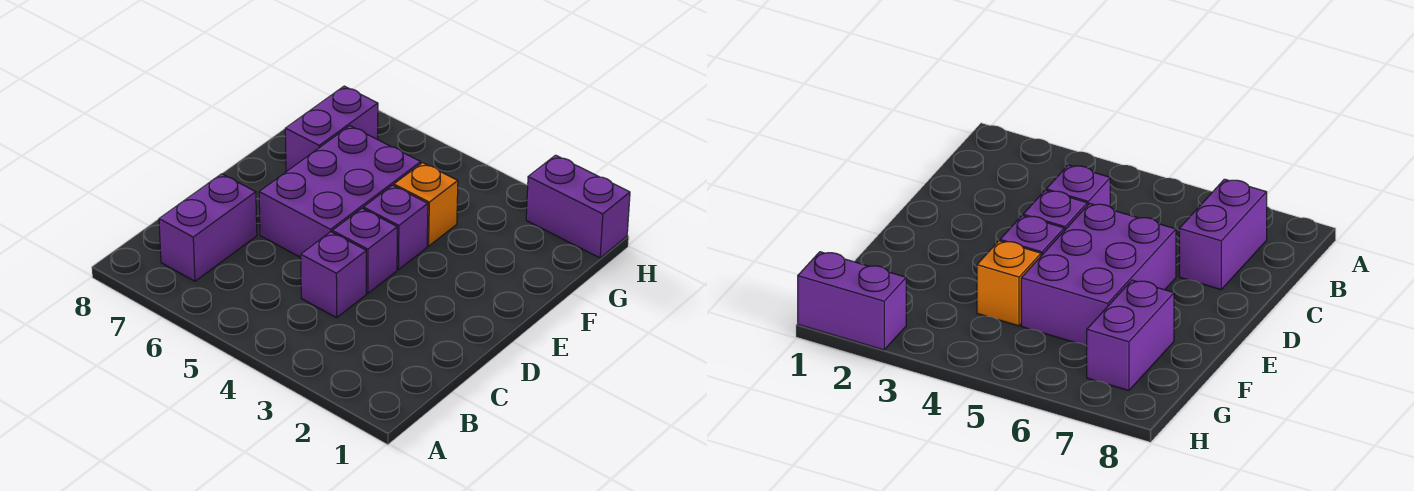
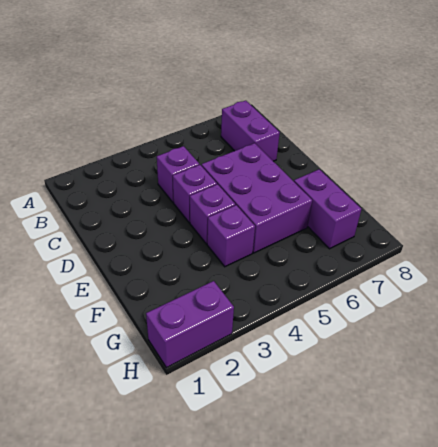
orange 1x1 brick [394,163,458,246] -> purple 1x1 brick [207,205,255,267]

